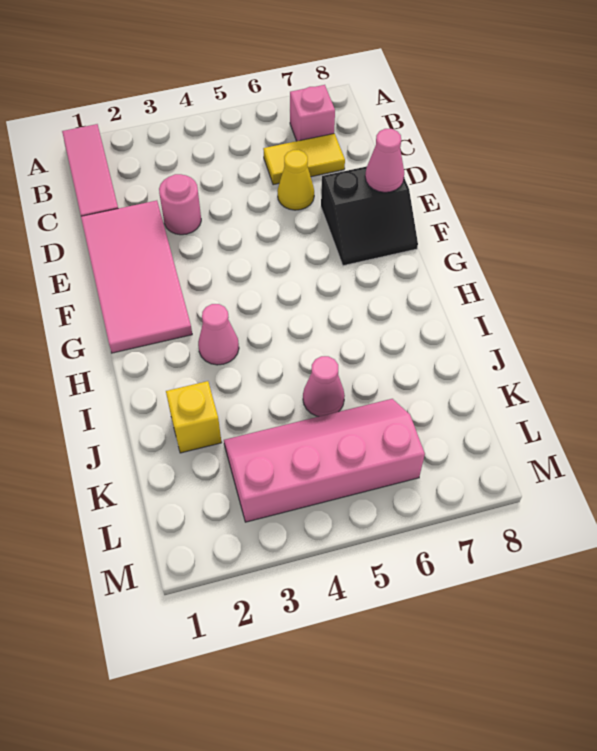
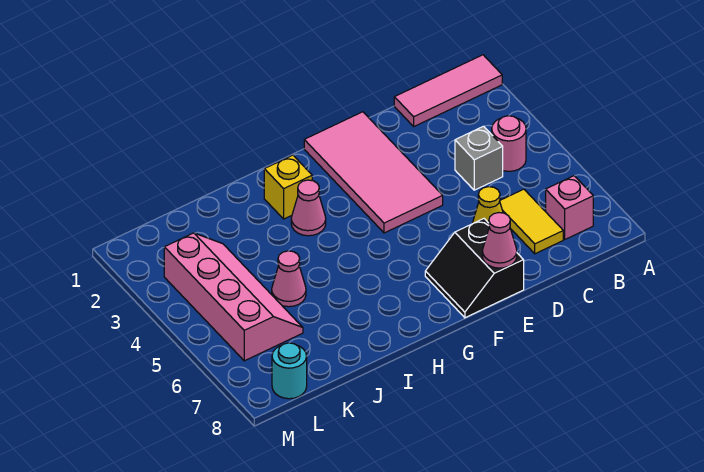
none -> grey 1x1 brick [455,126,503,190]
pink 2x4 tile [81,201,192,353] -> pink 2x4 tile turned to [304,112,443,233]
pink 1x1 round brick [159,174,201,235] -> pink 1x1 round brick moved to [492,116,526,171]
yellow 1x1 brick [166,381,222,453] -> yellow 1x1 brick moved to [264,155,312,219]
none -> cyan 1x1 round brick [272,343,307,399]

